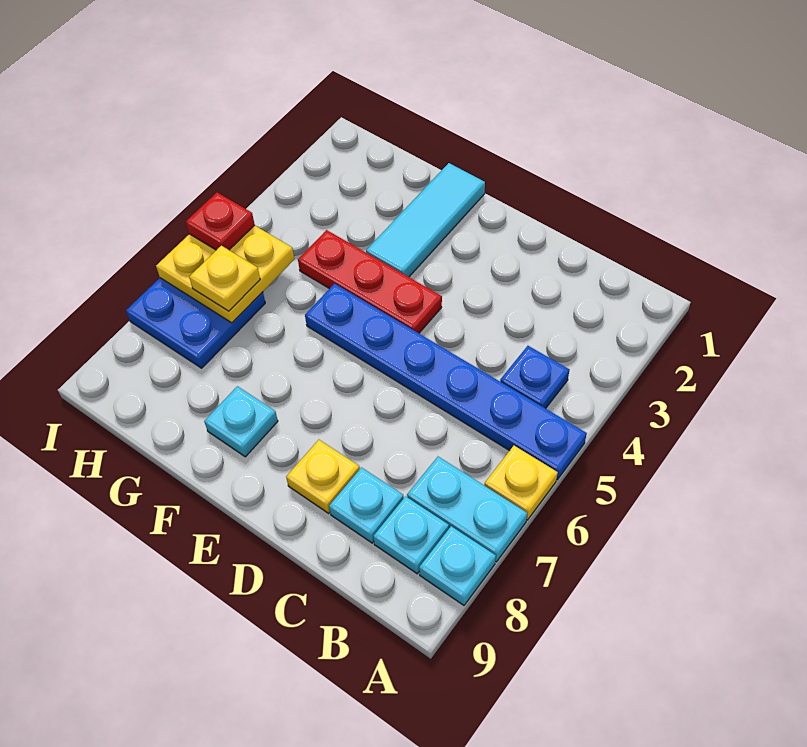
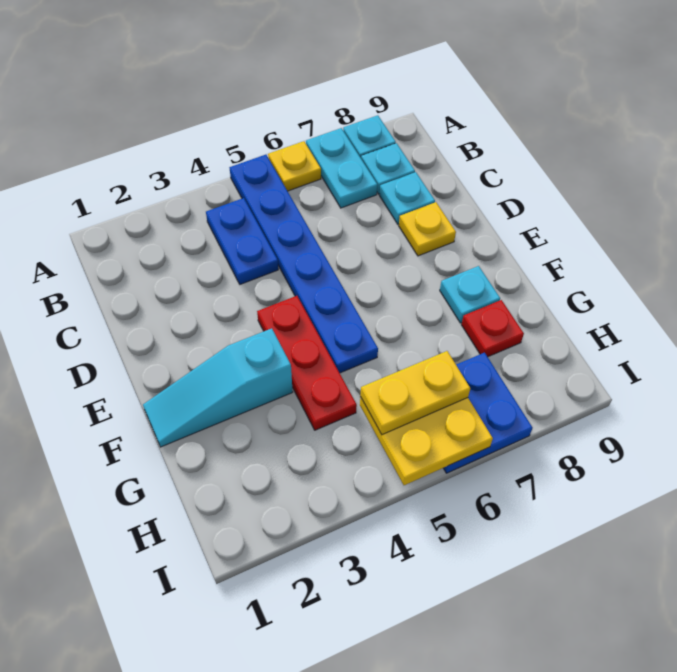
blue 1x1 plate [500,346,569,409] -> blue 1x2 plate [206,198,278,284]
cyan 1x3 tile [366,163,485,277] -> cyan 1x3 slope [143,328,293,447]
yellow 1x1 plate [189,246,260,311] -> yellow 1x2 plate [360,351,470,435]
red 1x1 plate [186,193,255,250] -> red 1x1 plate moved to [462,300,524,357]

